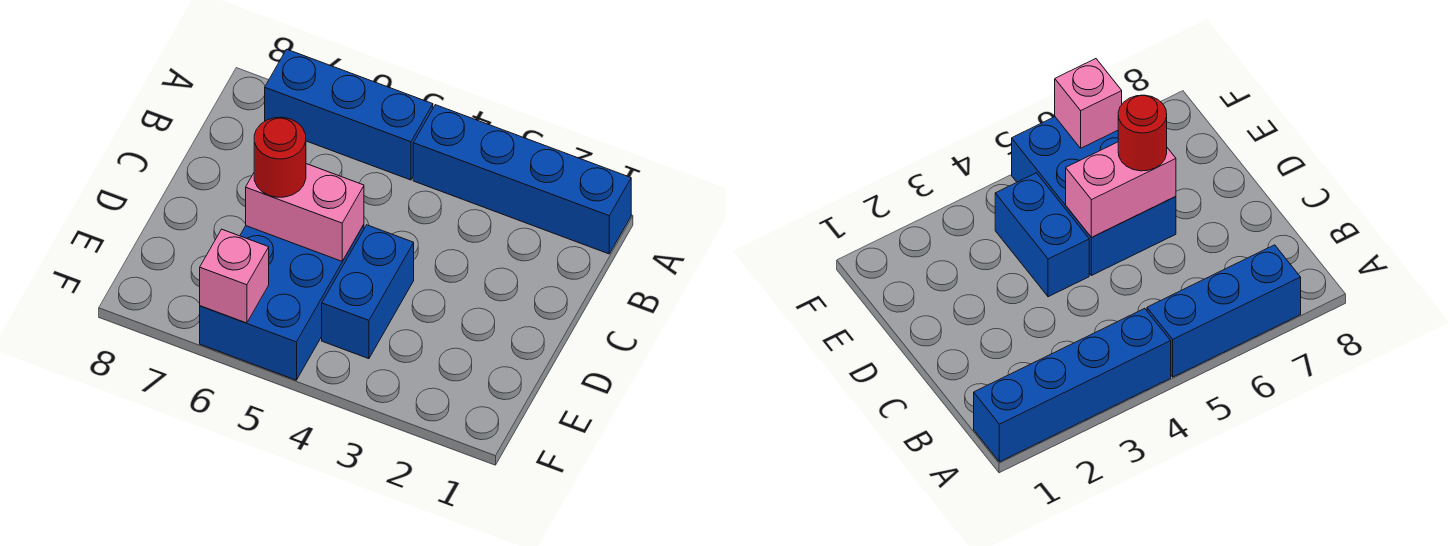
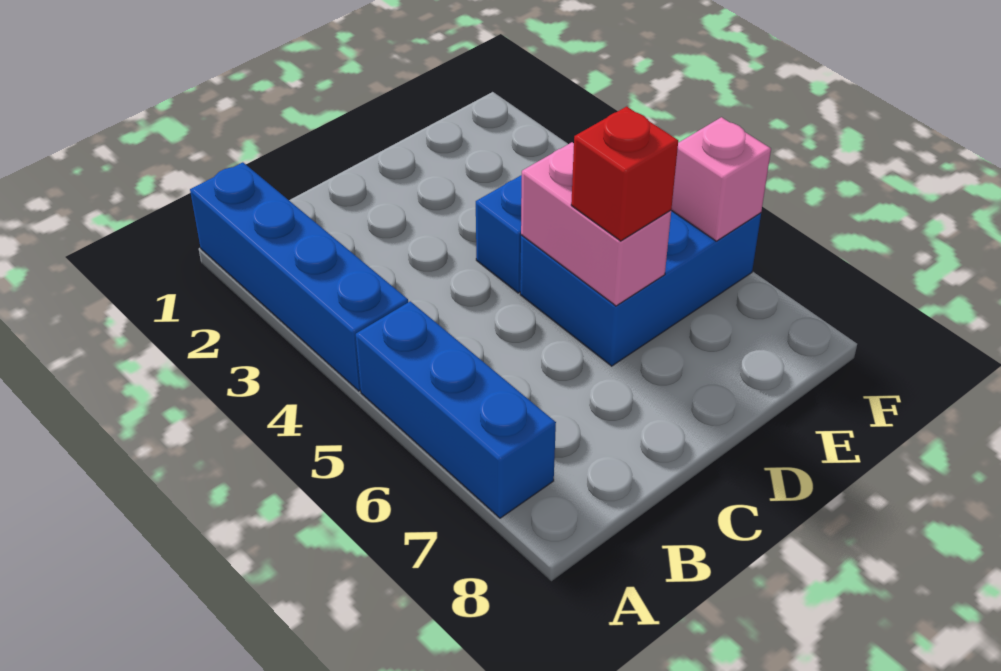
red 1x1 round brick [254,117,306,197] -> red 1x1 brick [571,106,678,241]

